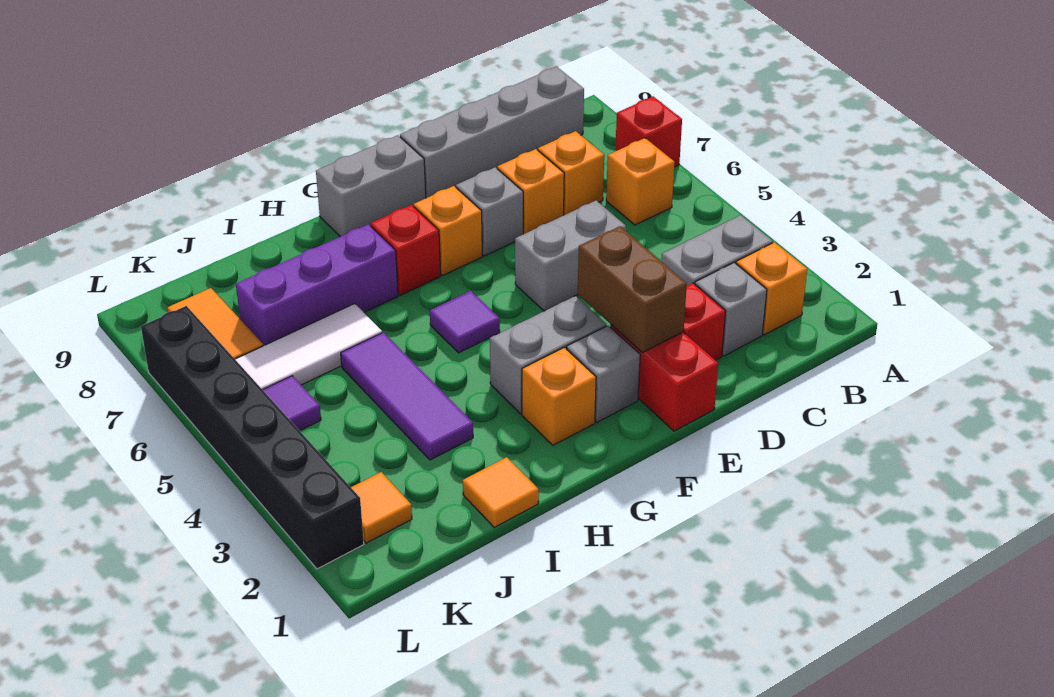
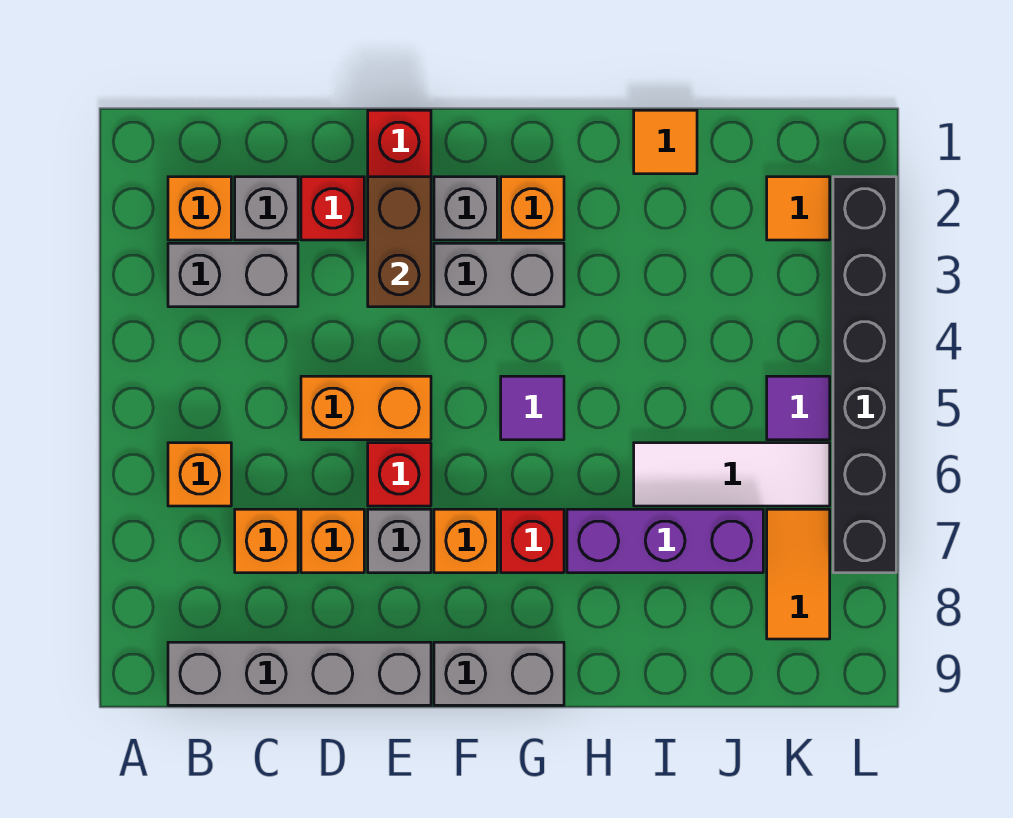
red 1x1 brick [615,96,682,167] -> red 1x1 brick moved to [368,443,431,506]
grey 1x2 brick [515,201,626,311] -> orange 1x2 brick [301,376,431,440]
purple 1x3 tile [341,332,473,460] -> none

